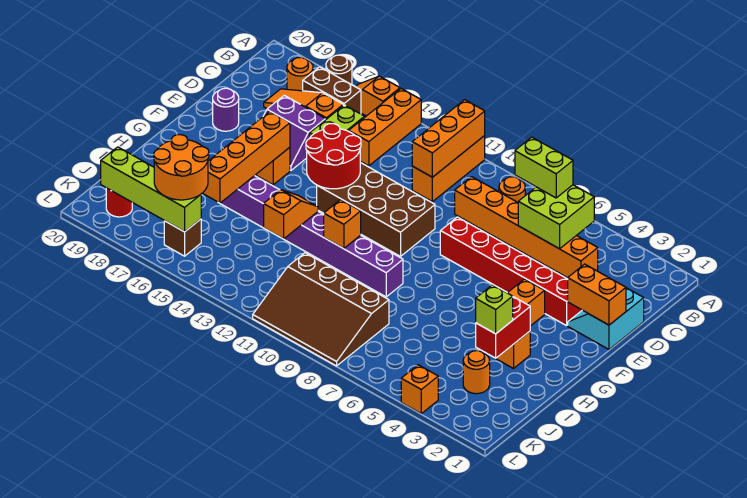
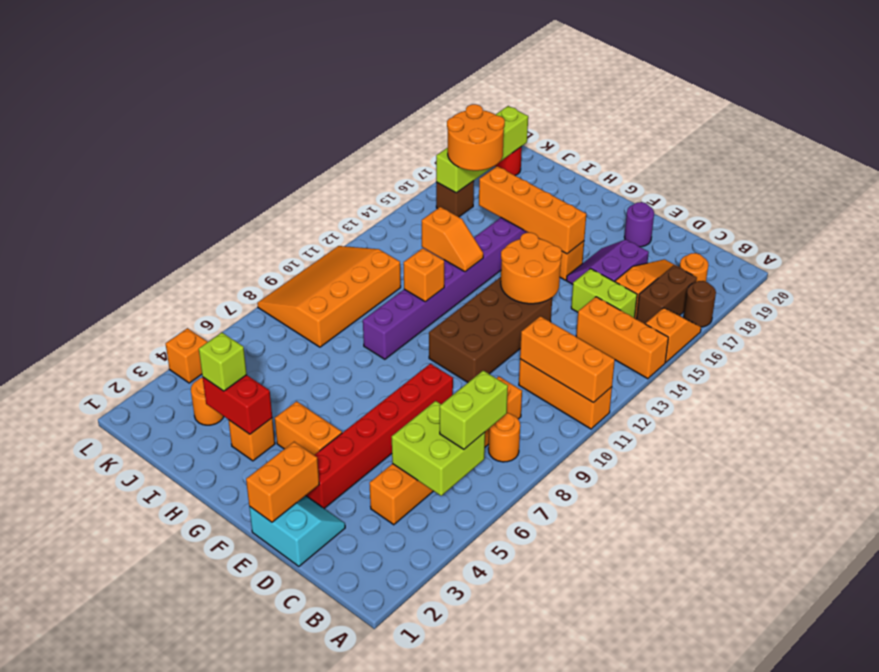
red 2x2 round brick [306,124,361,189] -> orange 2x2 round brick [501,233,562,304]
brown 3x4 slope [253,253,389,366] -> orange 3x4 slope [257,246,401,347]

